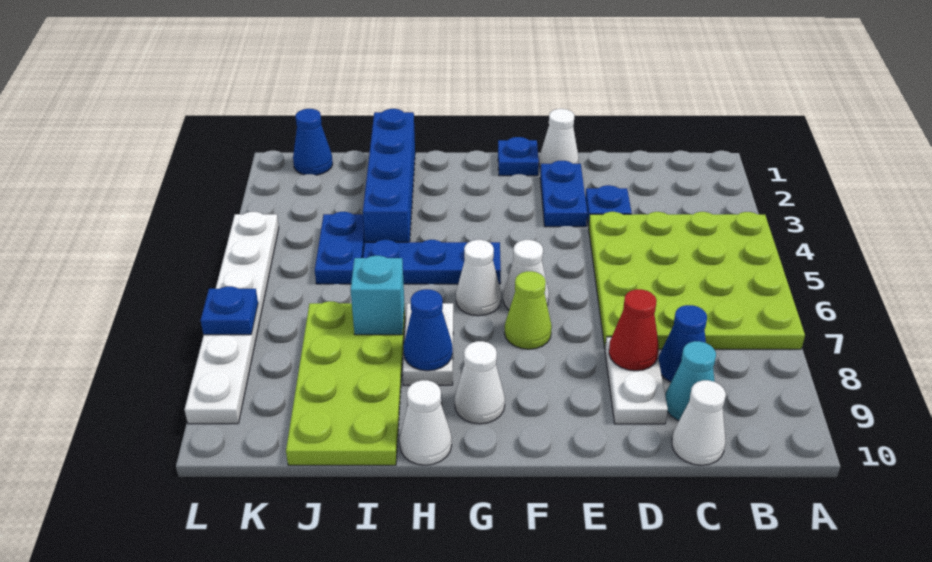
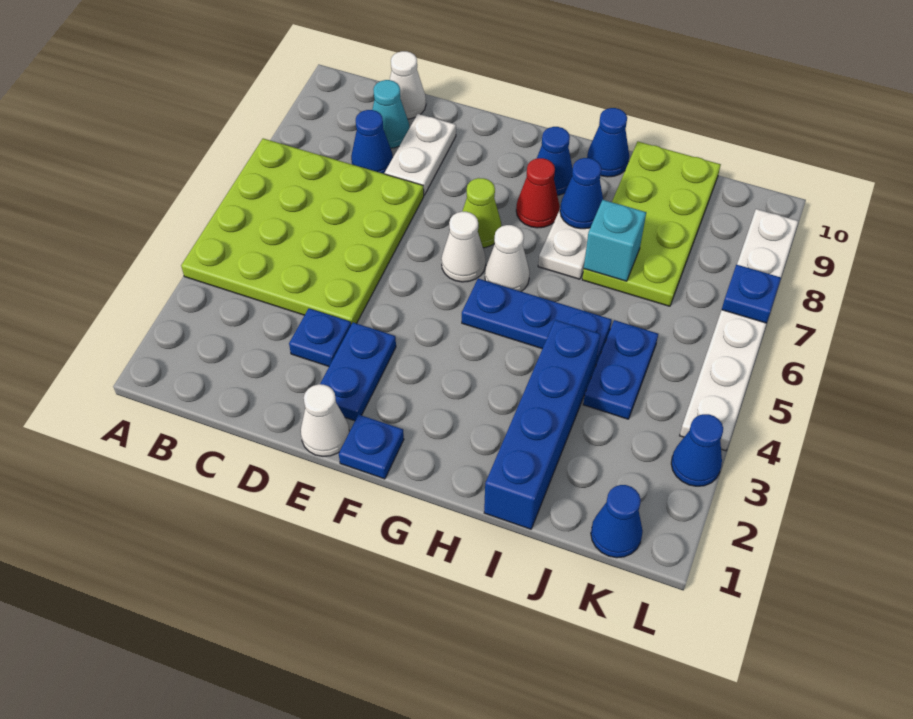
red 1x1 cone [609,289,659,371] -> red 1x1 cone moved to [516,158,560,228]
white 1x1 cone [455,341,505,424] -> blue 1x1 cone [537,127,573,195]
white 1x1 cone [400,380,452,465] -> blue 1x1 cone [587,108,629,177]
none -> blue 1x1 cone [671,414,723,486]

